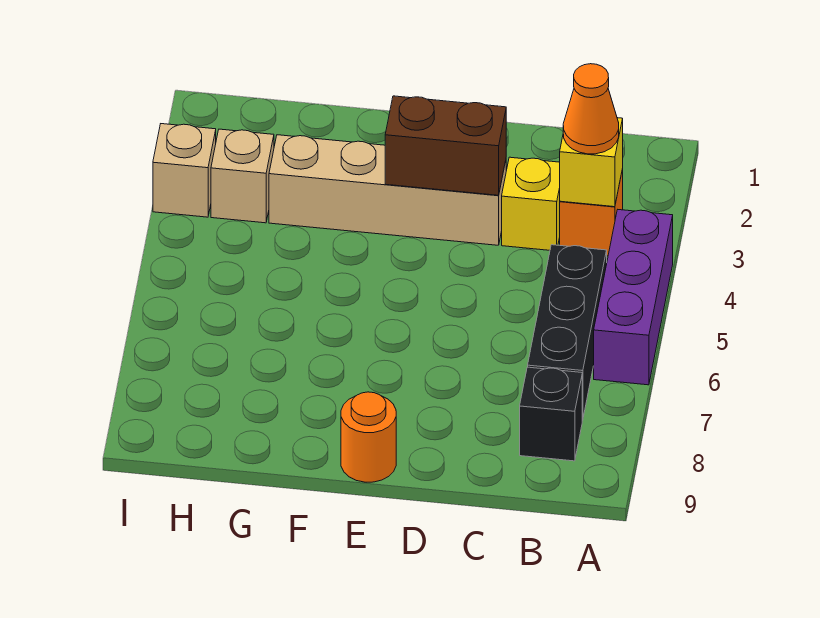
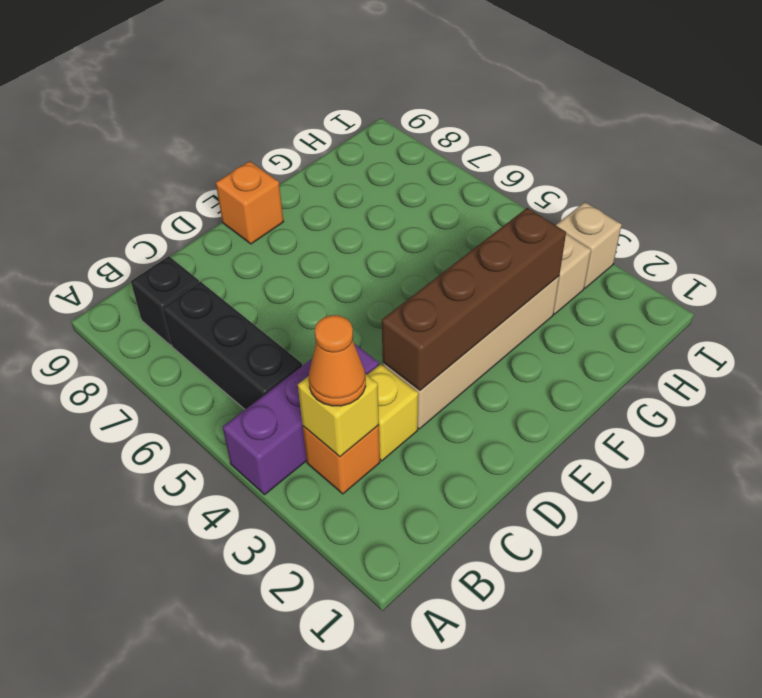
purple 1x3 brick [594,210,673,385] -> purple 1x3 brick turned to [223,344,379,495]
brown 1x2 brick [385,96,506,195] -> brown 1x4 brick [382,208,566,390]
orange 1x1 round brick [341,392,396,482] -> orange 1x1 brick [216,161,284,244]

